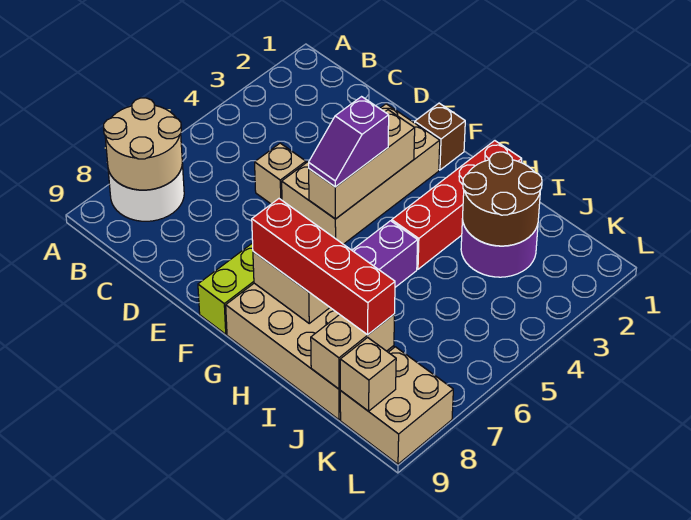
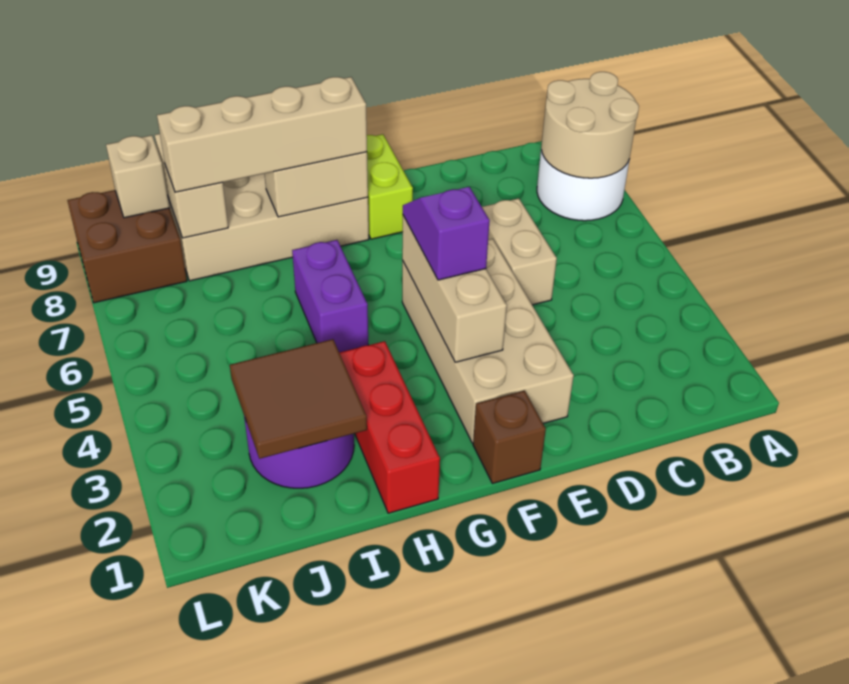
tan 1x1 brick [255,143,306,204] -> tan 1x2 brick [482,198,557,305]
red 1x4 brick [252,199,395,335] -> tan 1x4 brick [157,77,367,192]
red 1x4 brick [392,141,522,269] -> red 1x3 brick [339,341,440,513]
brown 2x2 round brick [463,152,542,246] -> brown 2x2 tile [230,339,367,459]
tan 2x2 brick [340,347,453,464] -> brown 2x2 brick [67,190,187,303]

